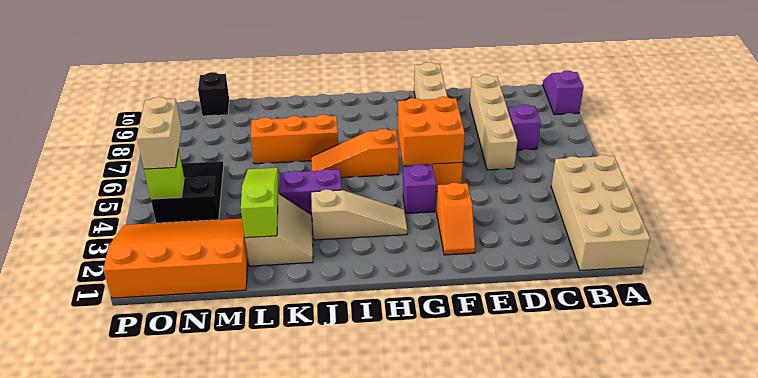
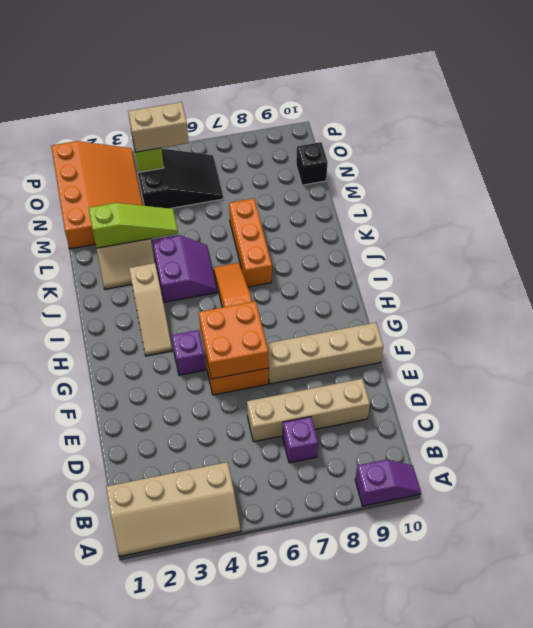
tan 2x4 brick [551,155,650,270] -> tan 2x4 slope [106,462,241,556]
orange 1x2 slope [436,183,475,255] -> none

